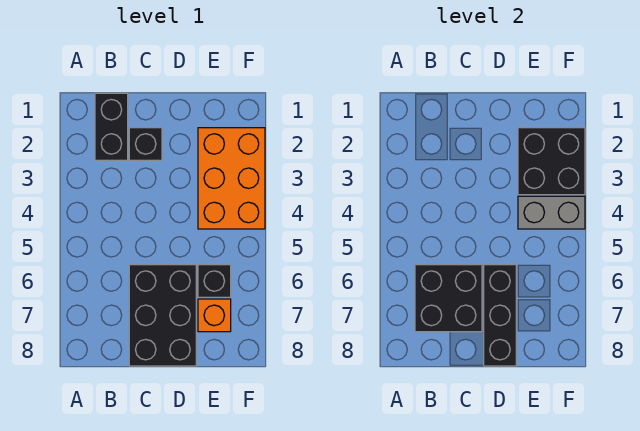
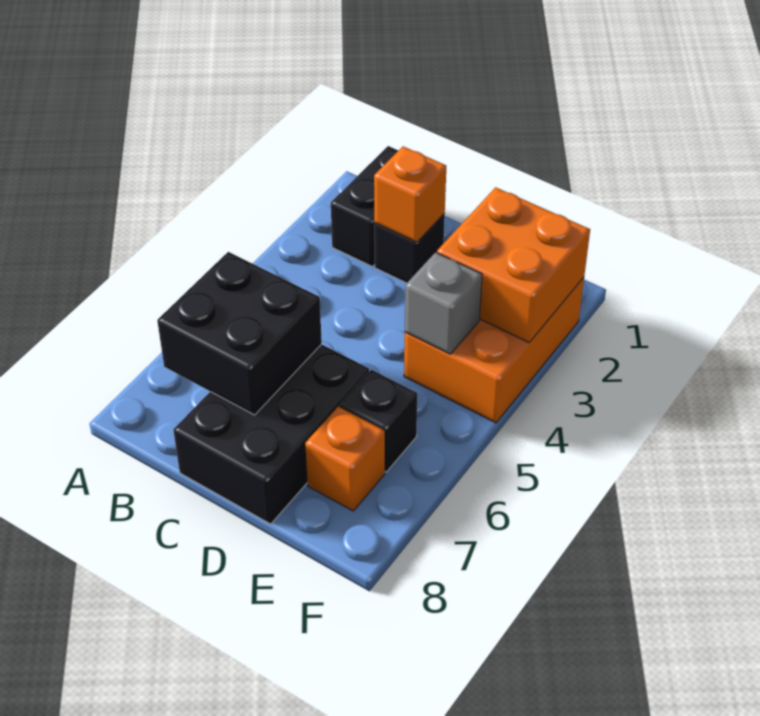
none -> orange 1x1 brick [374,146,446,242]
black 1x3 brick [484,265,516,366] -> none
black 2x2 brick [518,128,585,195] -> orange 2x2 brick [437,187,590,343]
grey 1x2 brick [518,196,585,229] -> grey 1x1 brick [405,252,482,354]

